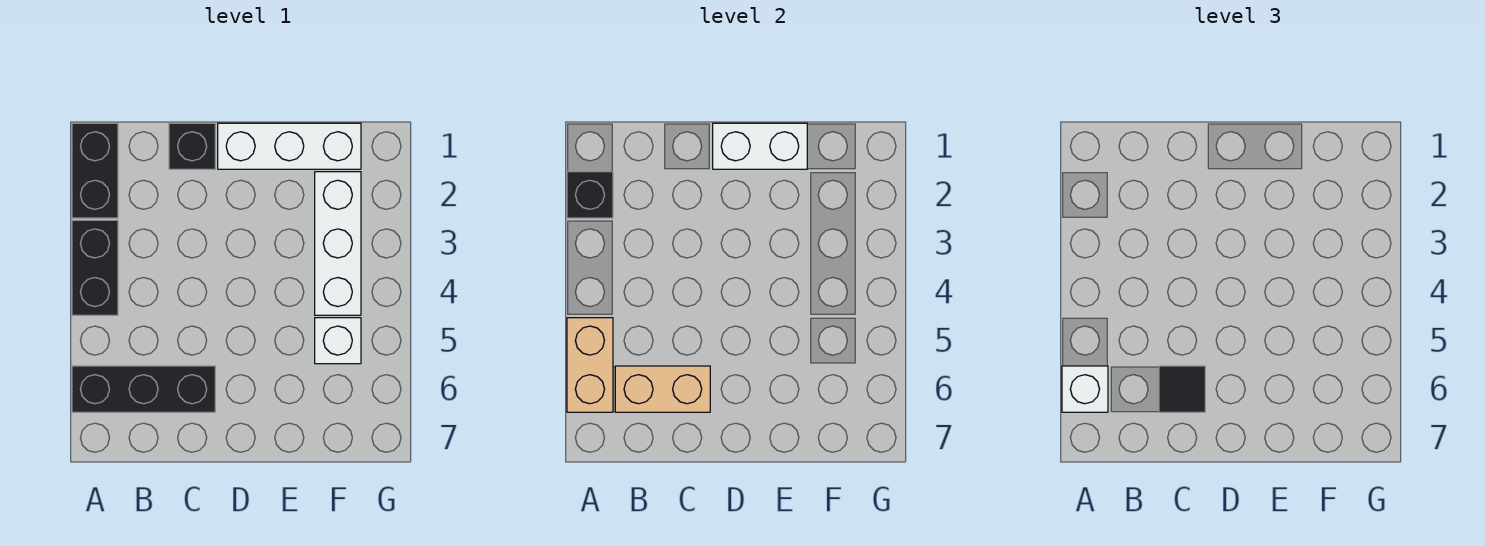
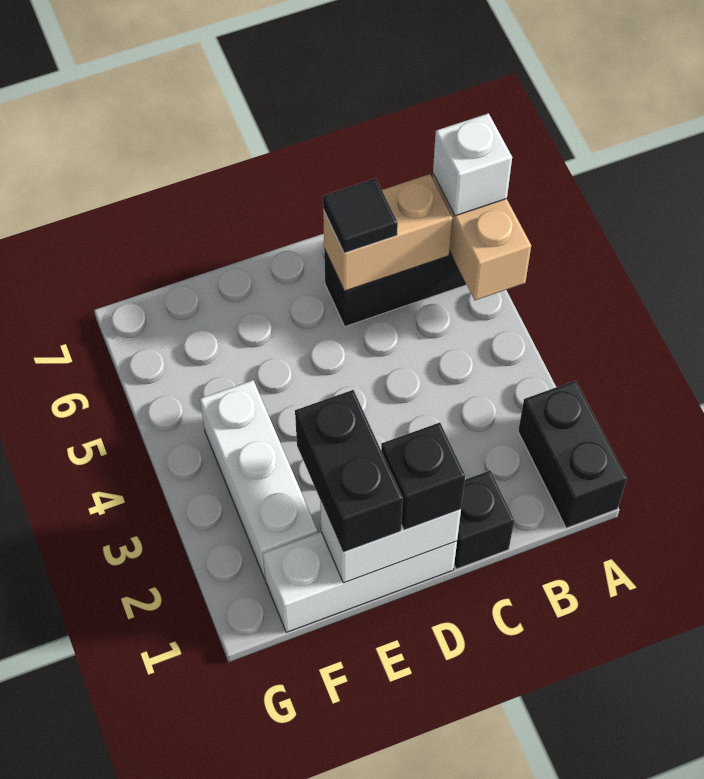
black 1x1 brick [567,172,613,218] -> black 1x1 brick moved to [381,422,465,530]
black 1x2 brick [72,220,118,315] -> black 1x2 brick moved to [295,390,403,552]
white 1x1 brick [315,318,361,364] -> none

